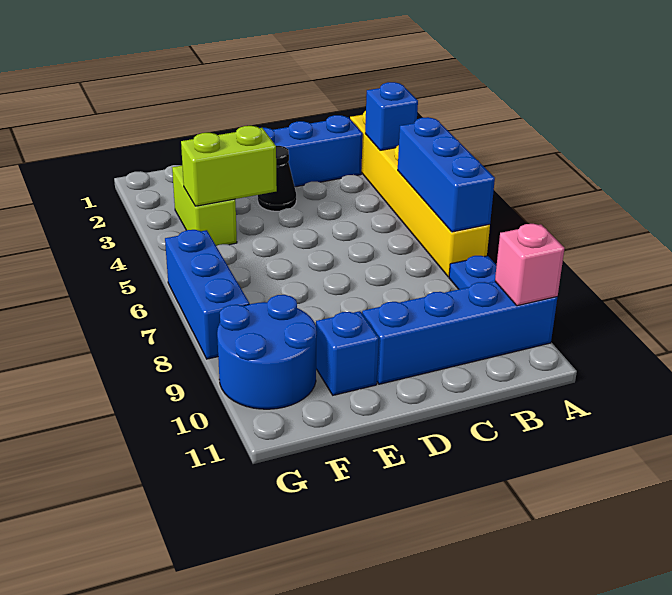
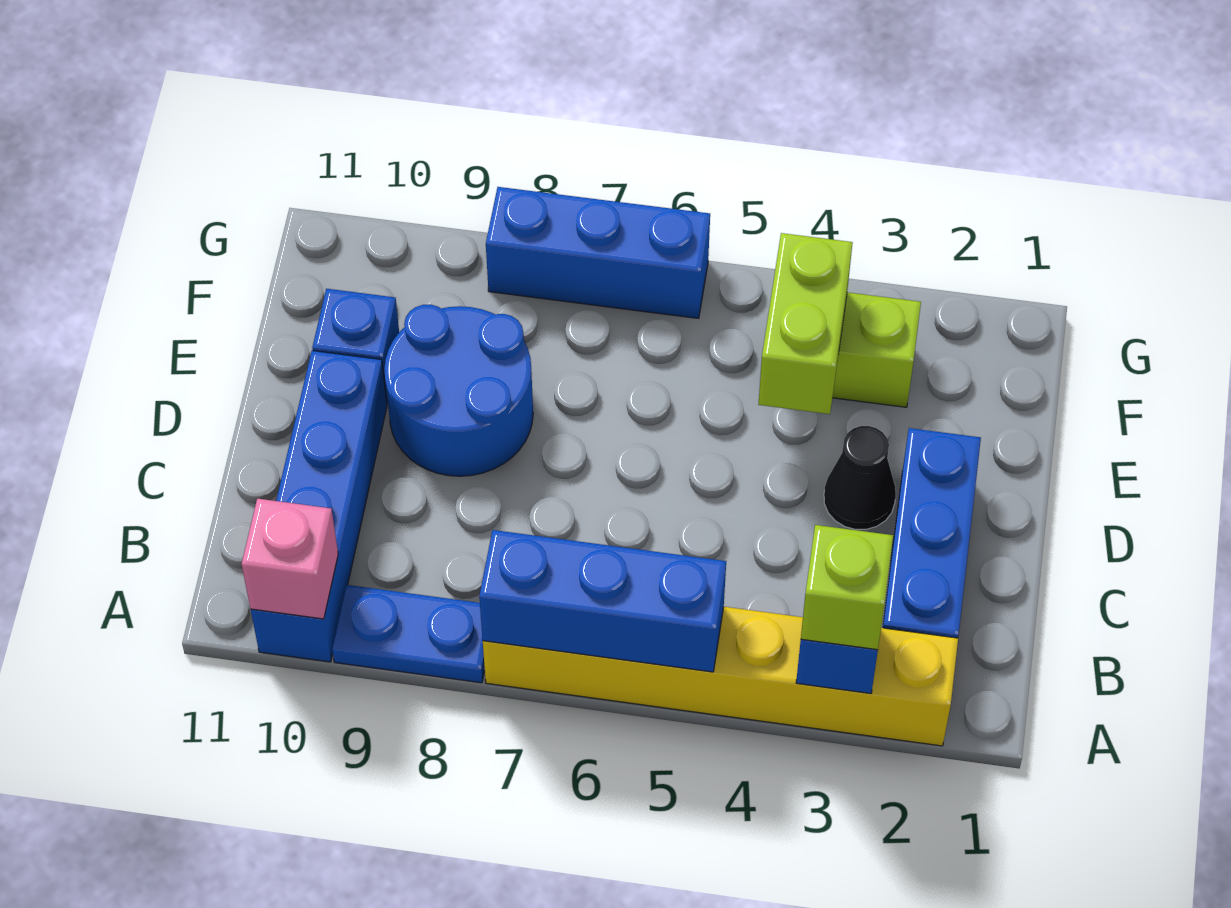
none -> lime 1x1 brick [801,525,893,650]
blue 2x2 round brick [217,295,317,409] -> blue 2x2 round brick moved to [384,305,533,476]

